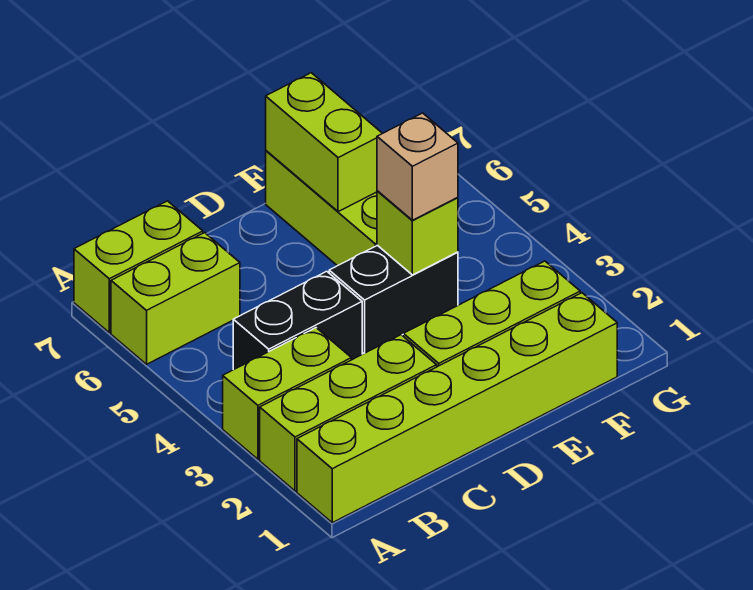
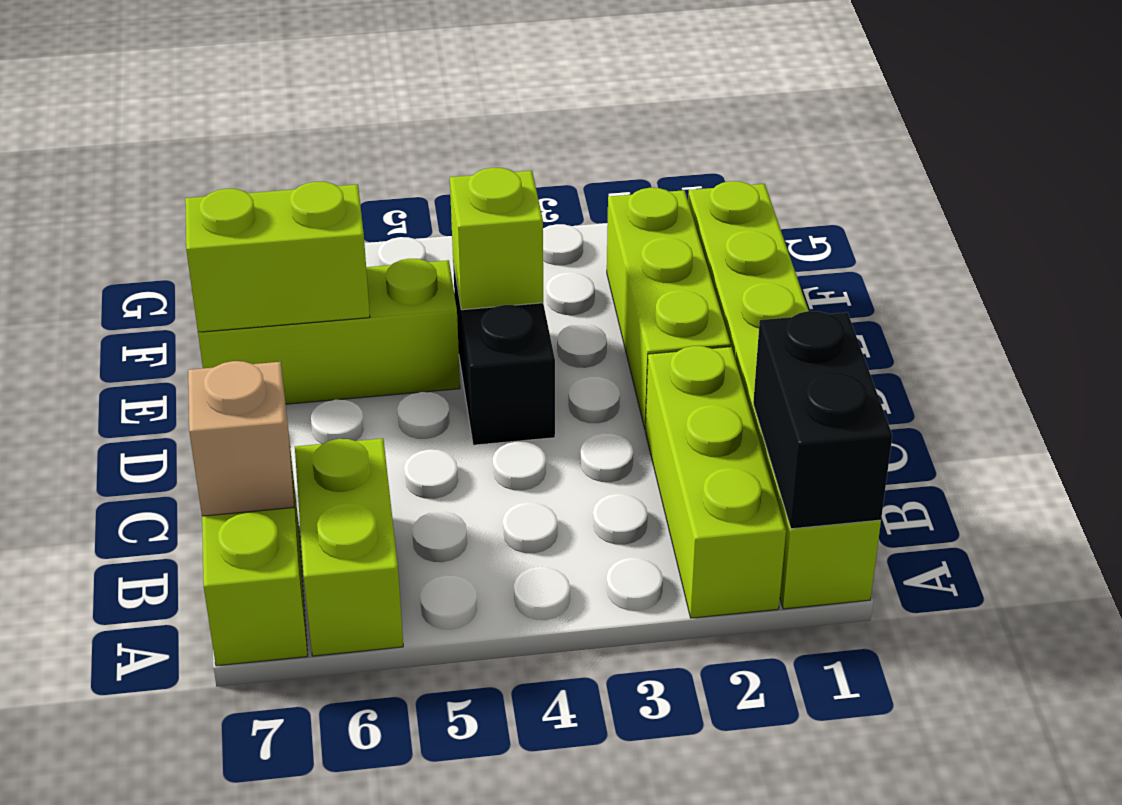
lime 1x2 brick [223,328,351,459] -> none
black 1x2 brick [233,271,362,370] -> black 1x2 brick moved to [753,311,892,529]
tan 1x1 brick [377,113,458,220] -> tan 1x1 brick moved to [188,361,294,516]

